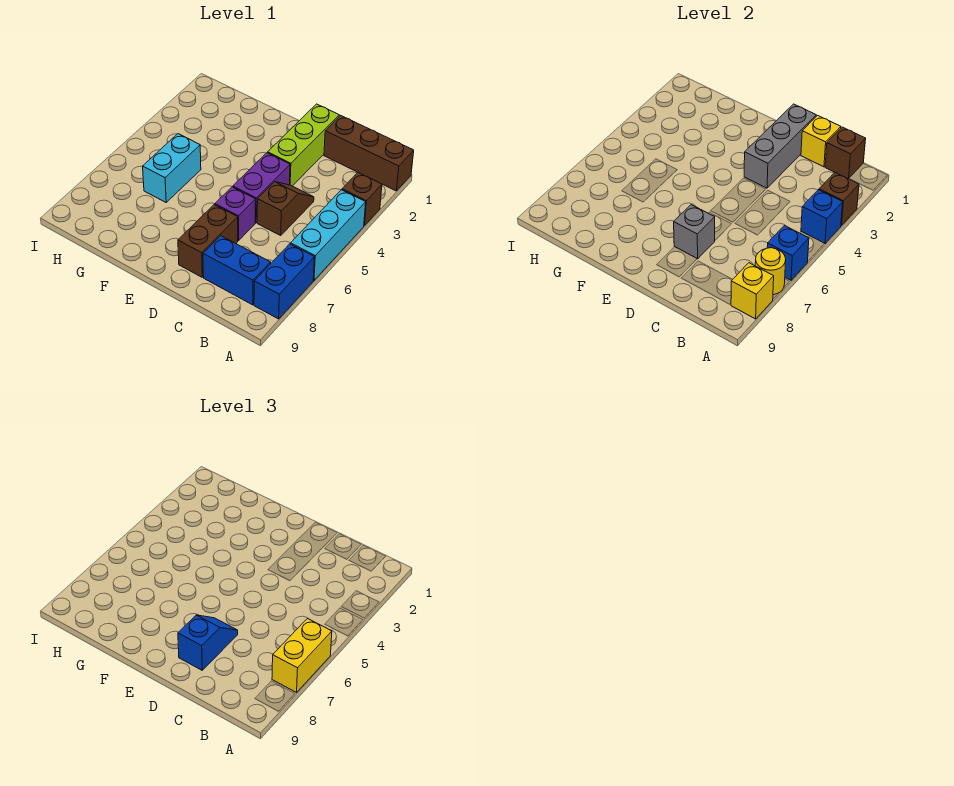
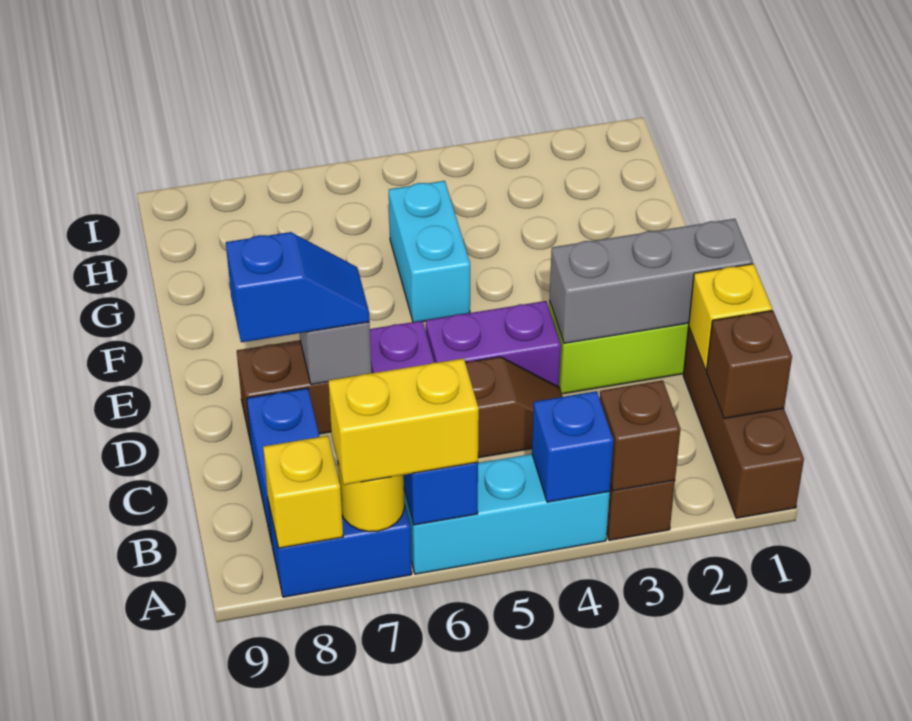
cyan 1x2 brick [143,134,201,202] -> cyan 1x2 brick turned to [389,181,470,322]

